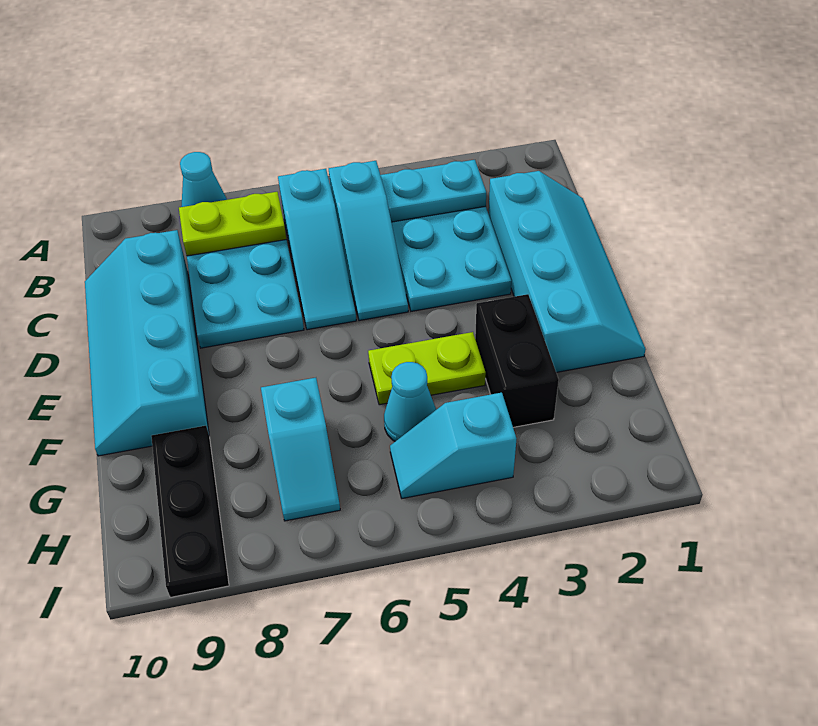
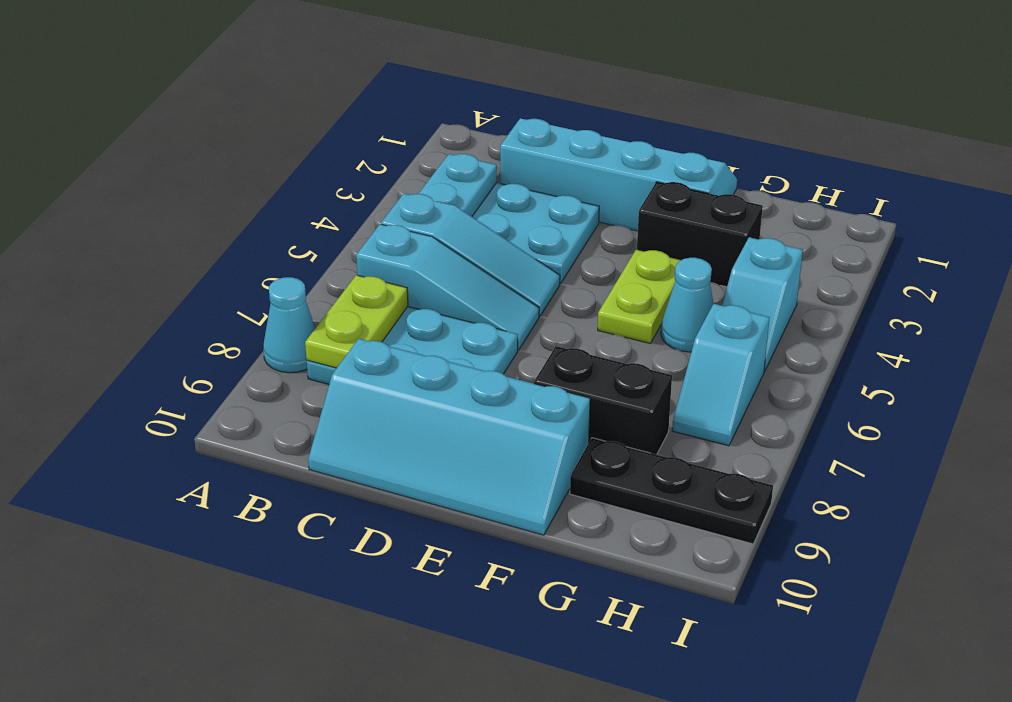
none -> black 1x2 brick [534,346,672,455]
cyan 1x2 slope [261,378,340,521] -> cyan 1x2 slope turned to [672,304,770,446]

